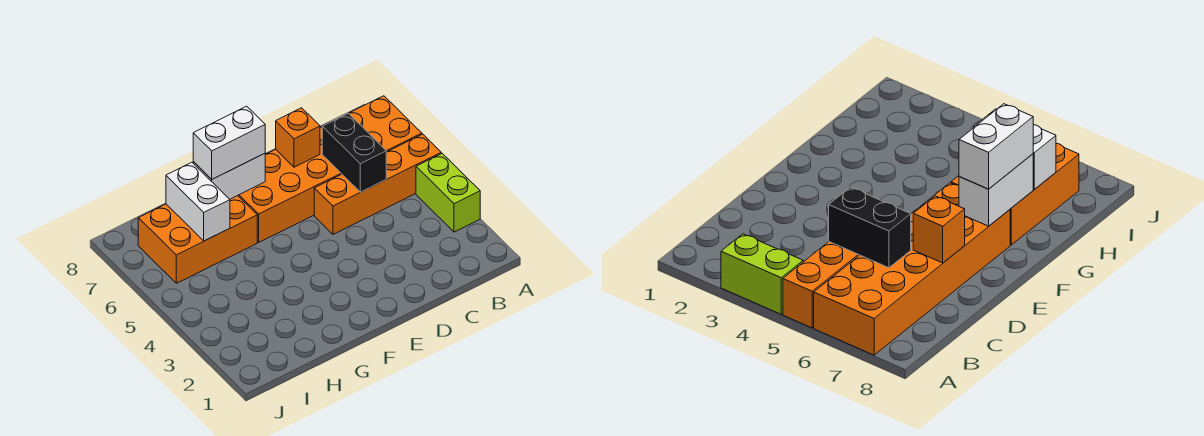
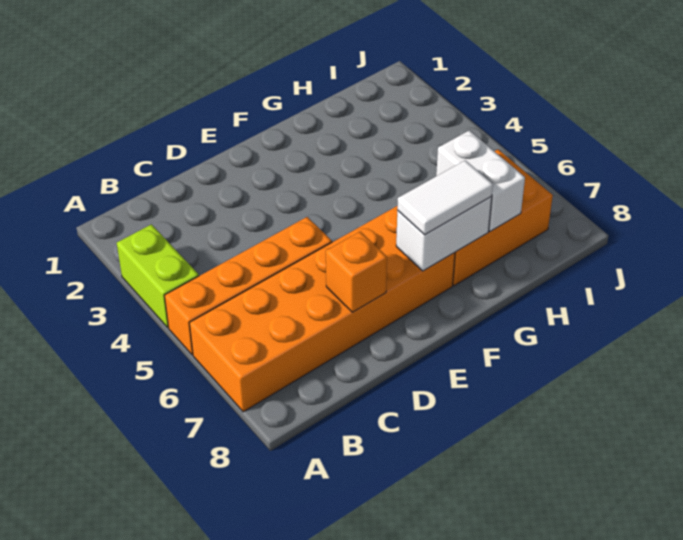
black 1x2 brick [322,113,386,192] -> none
white 1x2 brick [193,106,265,179] -> white 1x2 tile [397,160,493,235]

